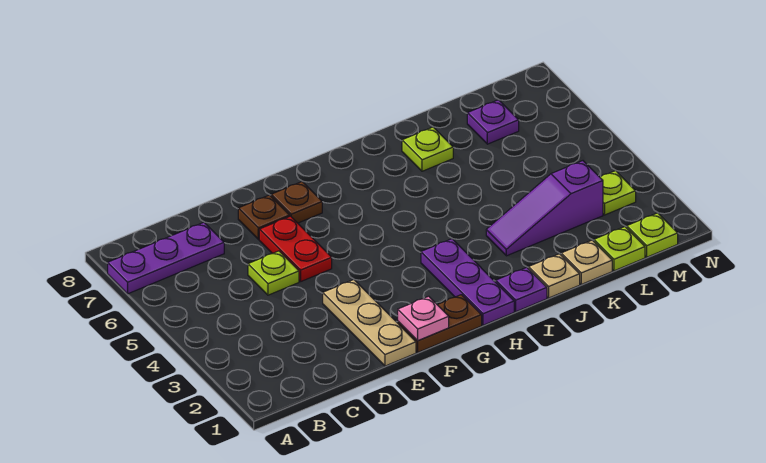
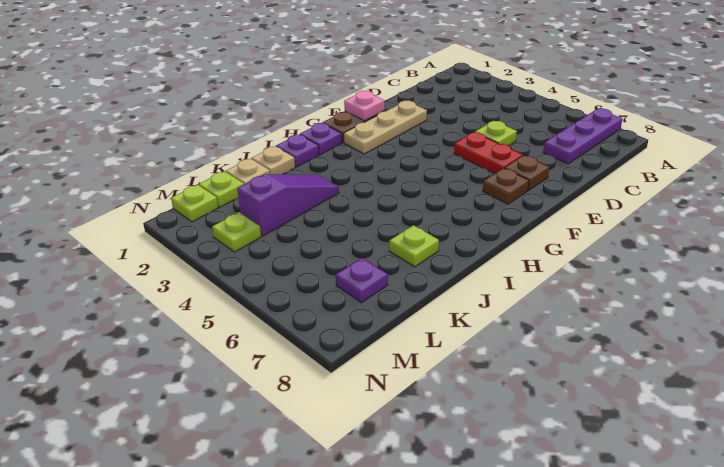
tan 1x3 plate [323,280,416,366] -> tan 1x3 plate turned to [343,101,427,154]
purple 1x3 plate [421,239,514,325] -> purple 1x1 plate [300,123,342,155]

